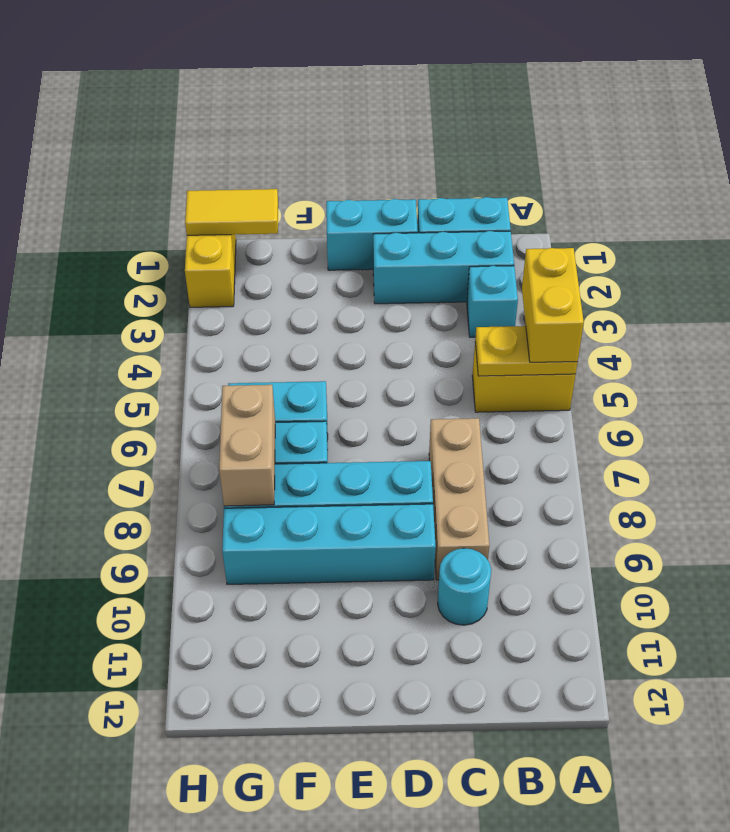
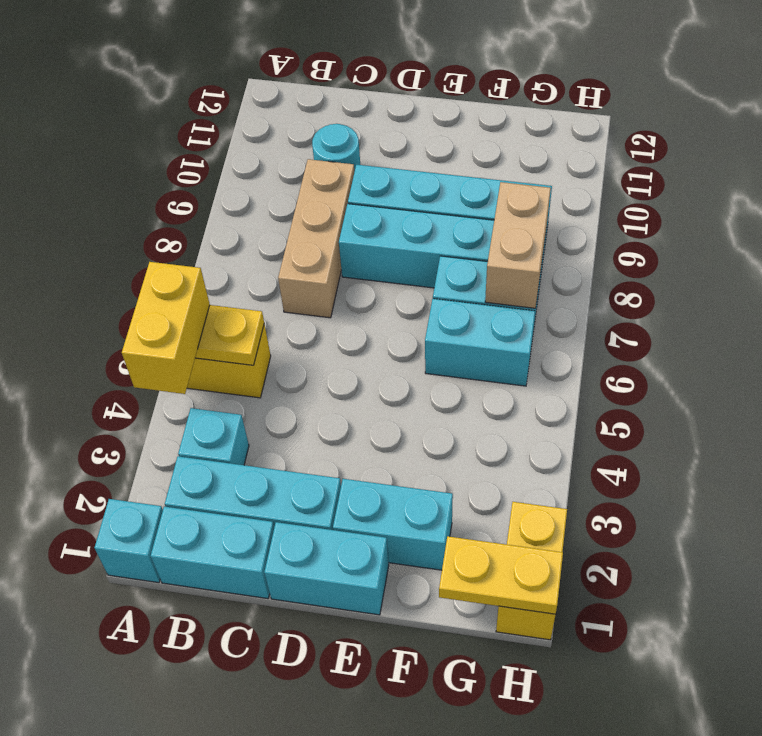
none -> cyan 1x1 brick [94,499,163,583]
none -> cyan 1x2 brick [333,479,453,570]
yellow 1x2 tile [185,189,278,235] -> yellow 1x2 plate [439,536,563,614]

